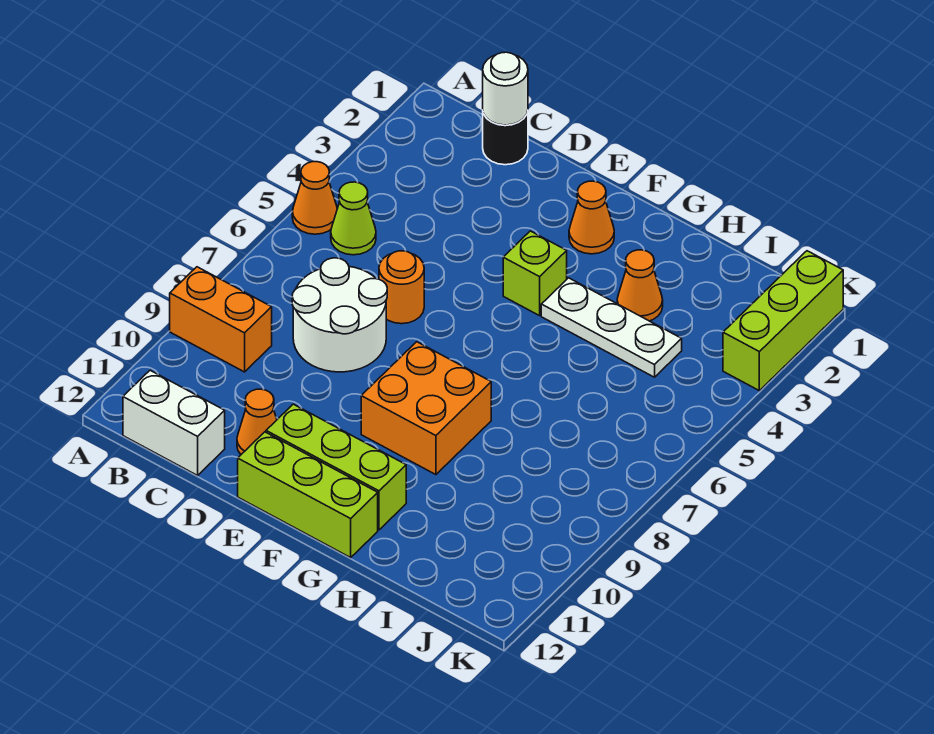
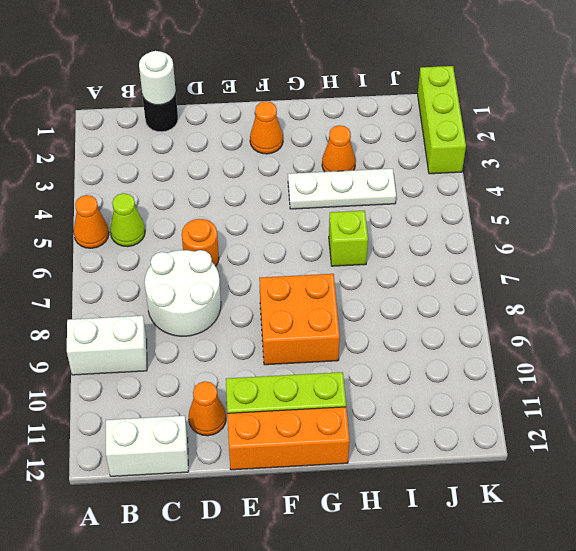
orange 1x2 brick [170,267,272,372] -> white 1x2 brick [67,316,147,375]
lime 1x3 brick [238,432,378,558] -> orange 1x3 brick [227,407,350,470]
lime 1x1 brick [503,231,567,316] -> lime 1x1 brick moved to [329,211,368,266]

